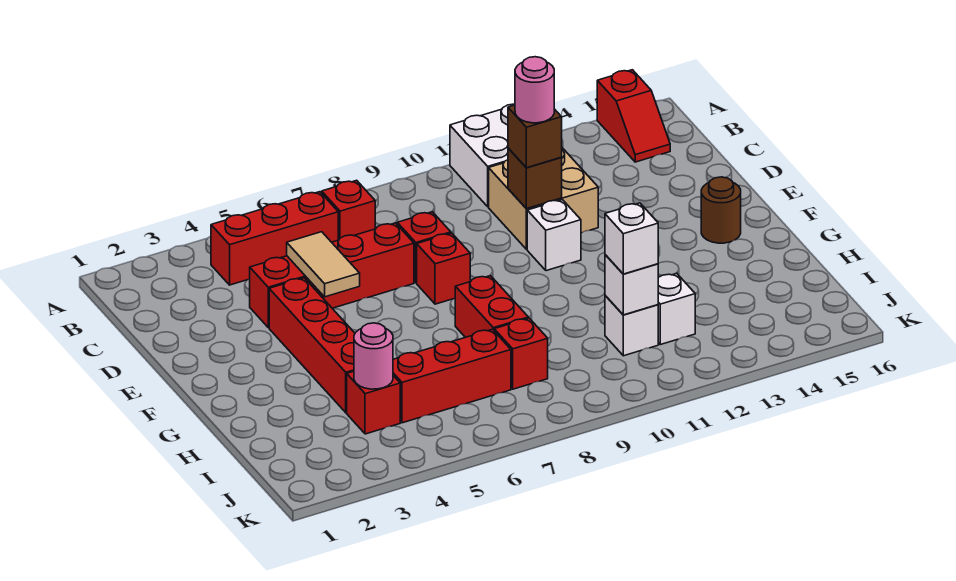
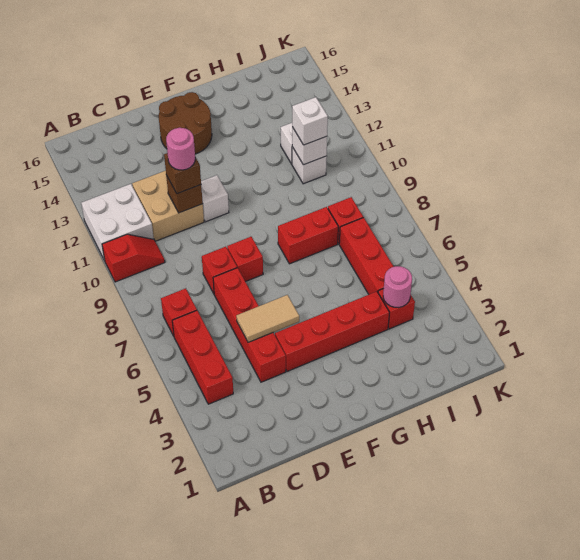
red 1x2 slope [597,70,670,162] -> red 1x2 slope moved to [102,234,165,282]
brown 1x1 round brick [701,177,741,243] -> brown 2x2 round brick [159,92,212,154]

